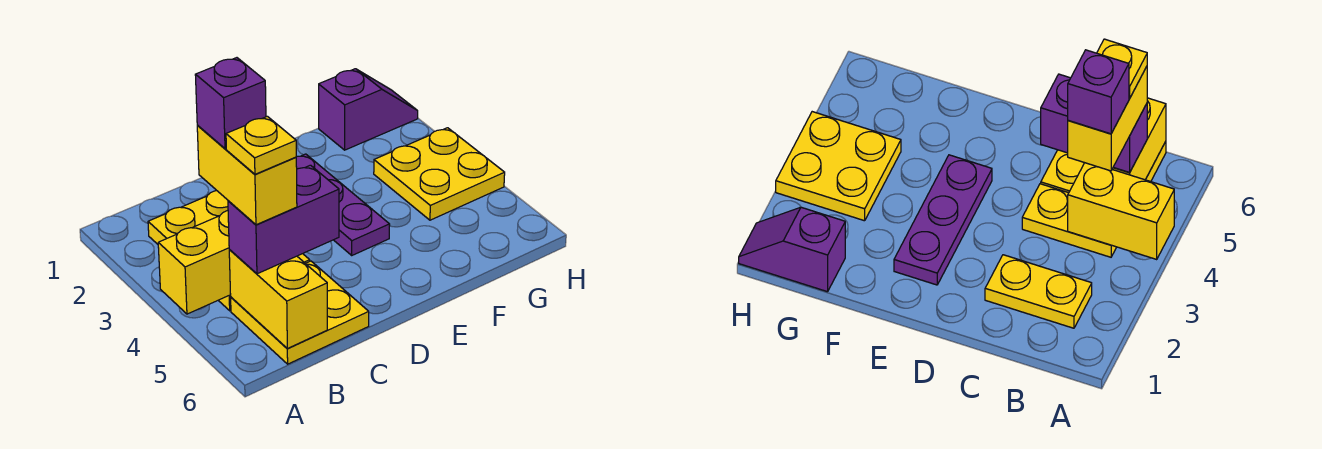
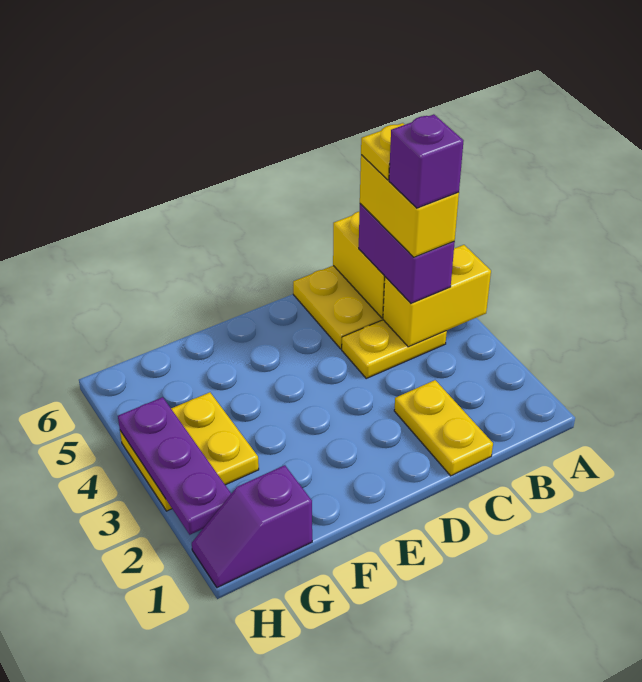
yellow 1x2 plate [148,191,228,244] -> yellow 1x2 plate turned to [394,380,493,476]
purple 1x2 brick [228,165,339,274] -> purple 1x2 brick turned to [359,204,455,304]
purple 1x3 plate [296,154,390,255] -> purple 1x3 plate moved to [118,397,231,535]

